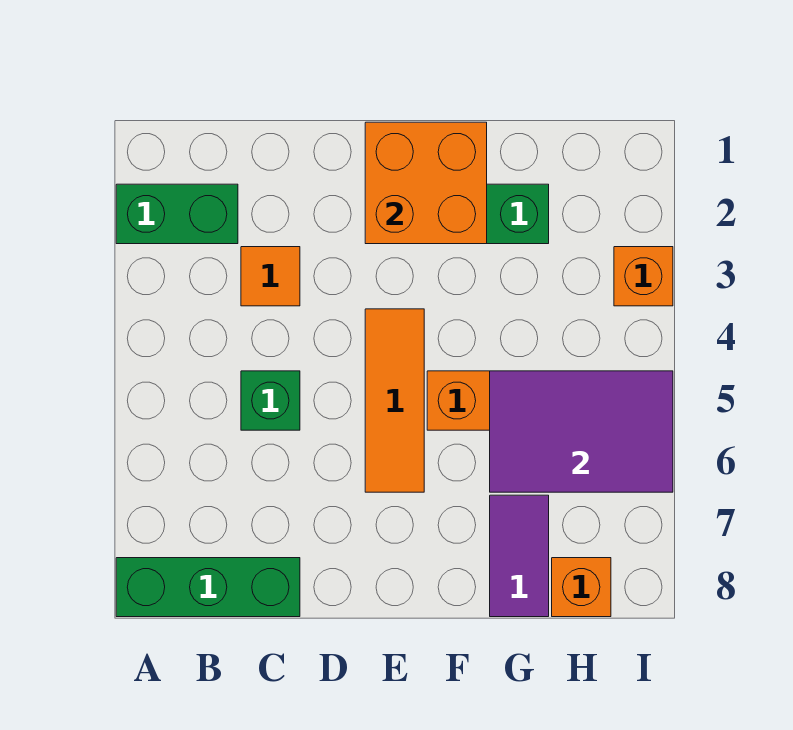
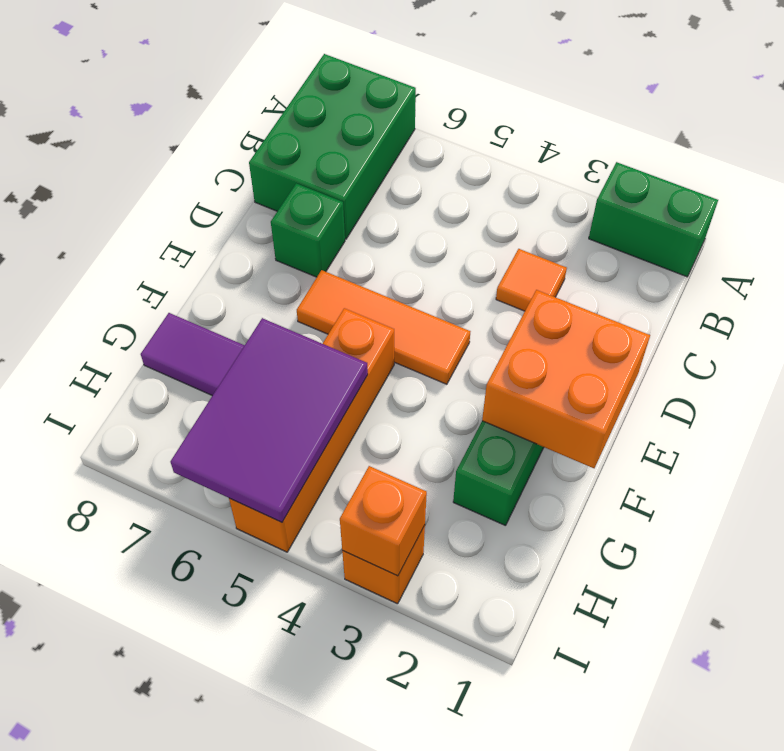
green 1x2 brick [116,184,238,244] -> green 1x2 brick turned to [589,162,718,277]
green 1x3 brick [116,558,300,617] -> green 2x3 brick [249,54,416,239]
green 1x1 brick [241,371,300,430] -> green 1x1 brick moved to [271,183,345,277]
orange 1x1 brick [552,558,611,617] -> orange 1x1 brick moved to [340,466,427,576]

